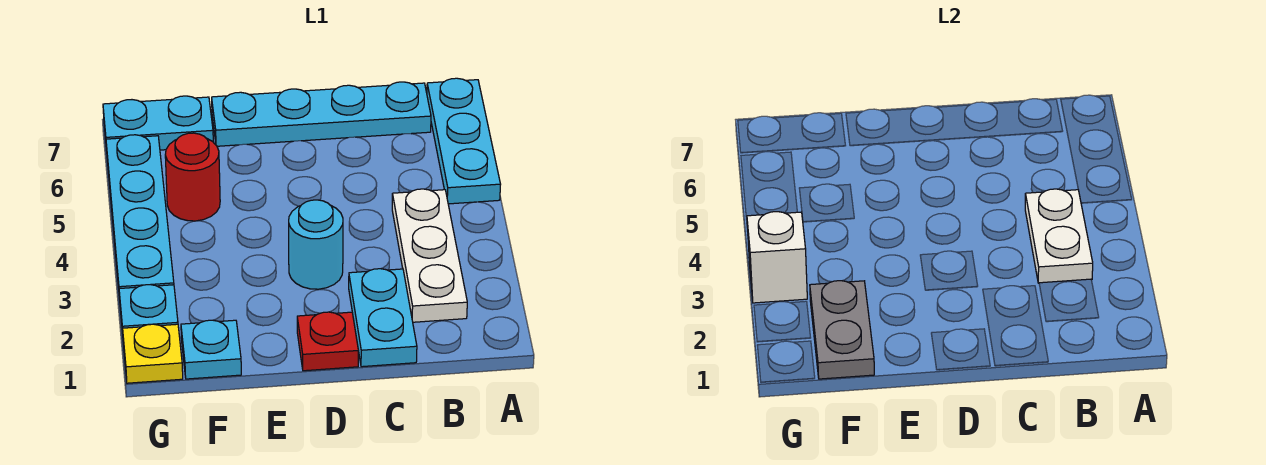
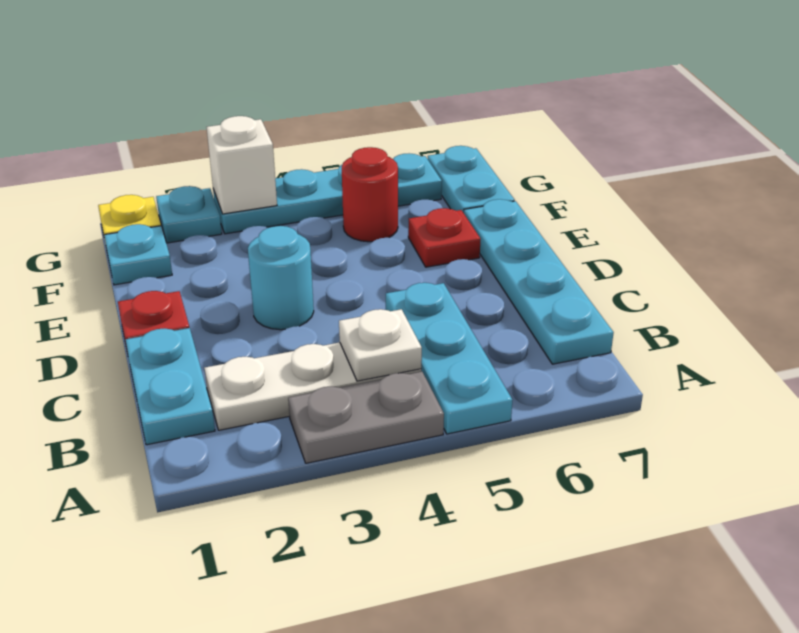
cyan 1x3 plate [427,78,501,204] -> cyan 1x3 plate turned to [386,283,512,434]
white 1x2 plate [1025,189,1093,283] -> white 1x1 plate [339,309,422,381]
cyan 1x2 plate [349,269,417,367] -> cyan 1x2 plate turned to [125,328,215,445]
none -> red 1x1 plate [408,208,480,267]
grey 1x2 plate [810,281,874,379] -> grey 1x2 plate moved to [288,372,444,463]

